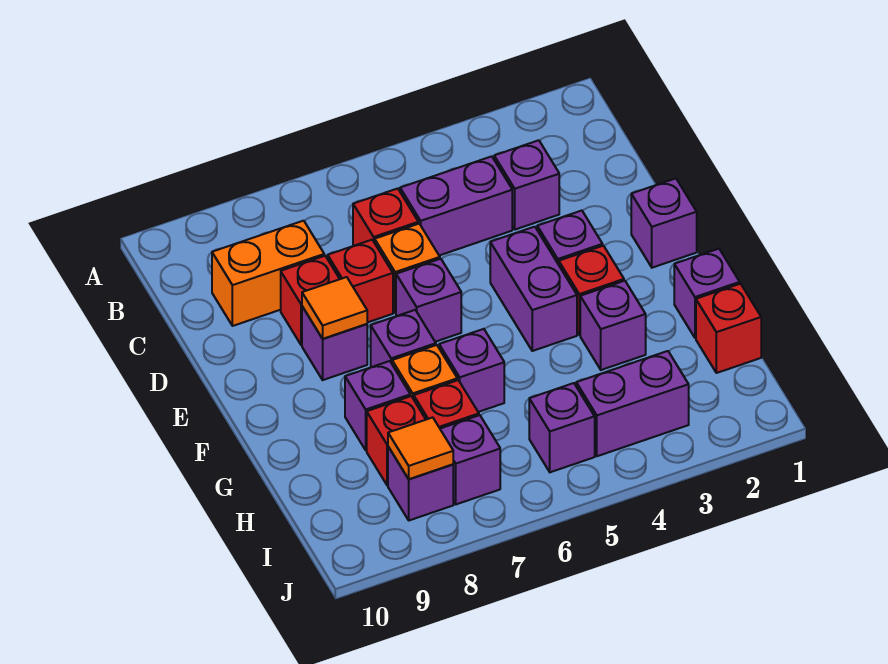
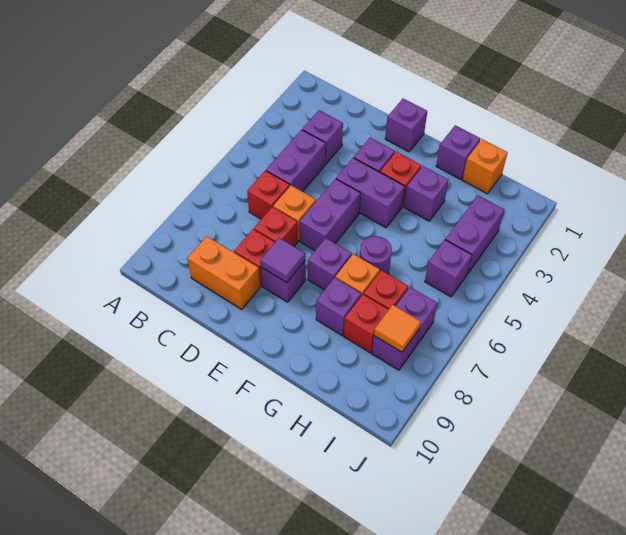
orange 1x2 brick [212,221,324,326] -> orange 1x2 brick turned to [187,236,260,309]
purple 1x1 brick [396,259,461,342] -> purple 1x2 brick [300,179,361,251]
orange 1x1 tile [302,277,367,339] -> purple 1x1 tile [260,238,305,283]
purple 1x1 brick [439,329,504,412] -> purple 1x1 round brick [360,236,392,274]
red 1x1 brick [696,284,761,373] -> orange 1x1 brick [462,139,508,194]

